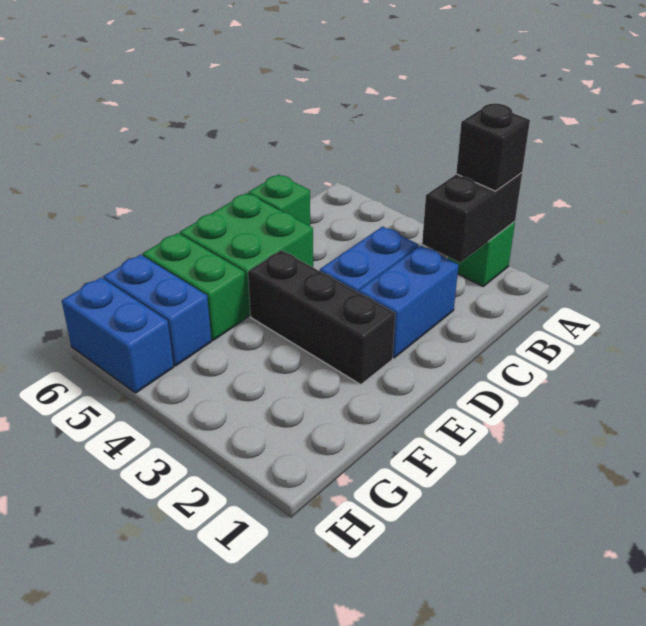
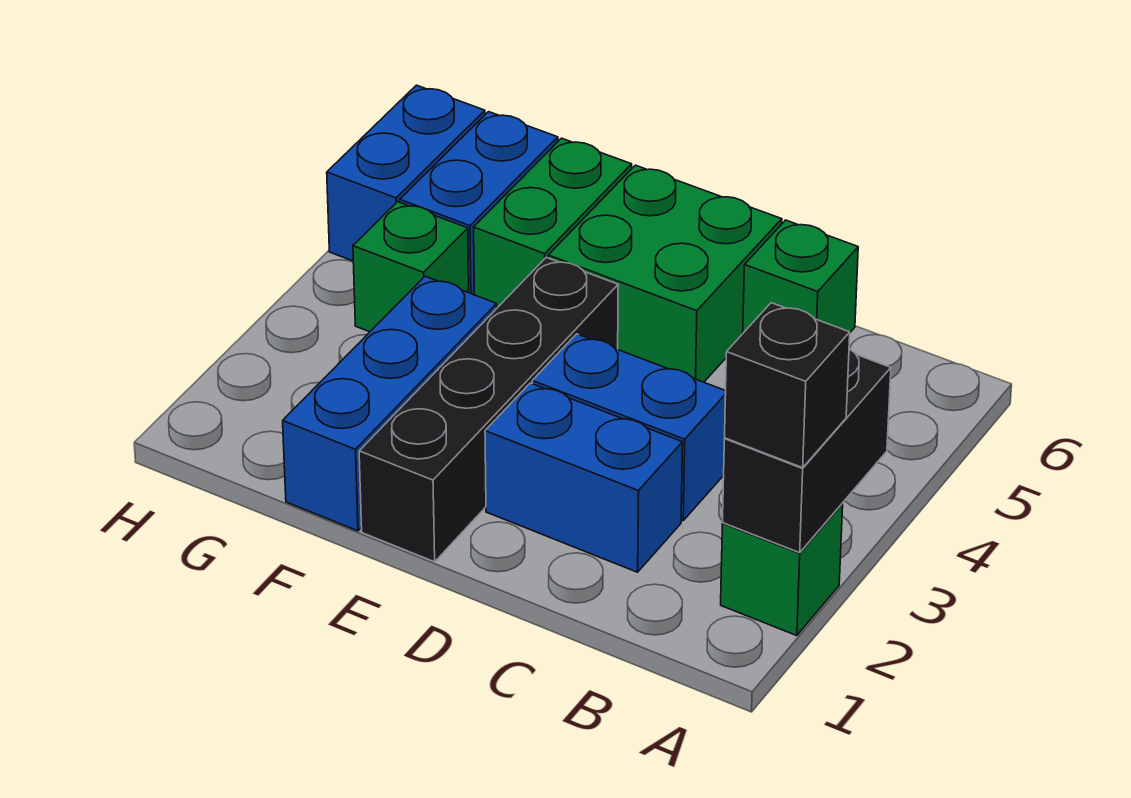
black 1x2 brick [422,173,522,263] -> black 1x2 brick turned to [723,349,891,553]
black 1x3 brick [248,250,395,385] -> black 1x4 brick [359,257,618,562]
none -> blue 1x3 brick [283,276,497,531]
none -> green 1x1 brick [353,202,469,332]

